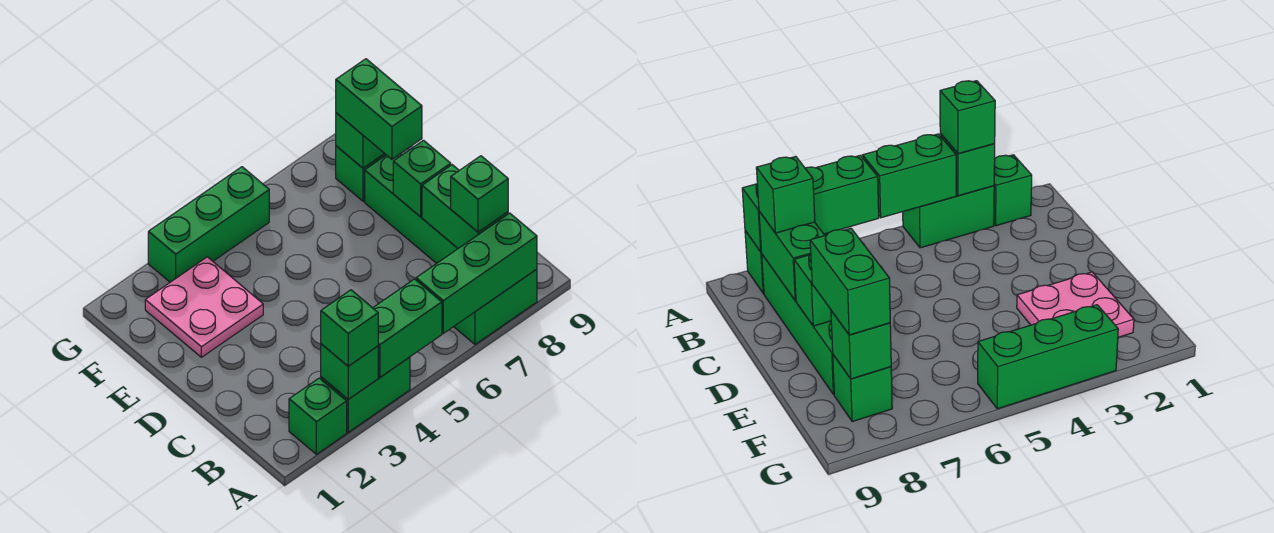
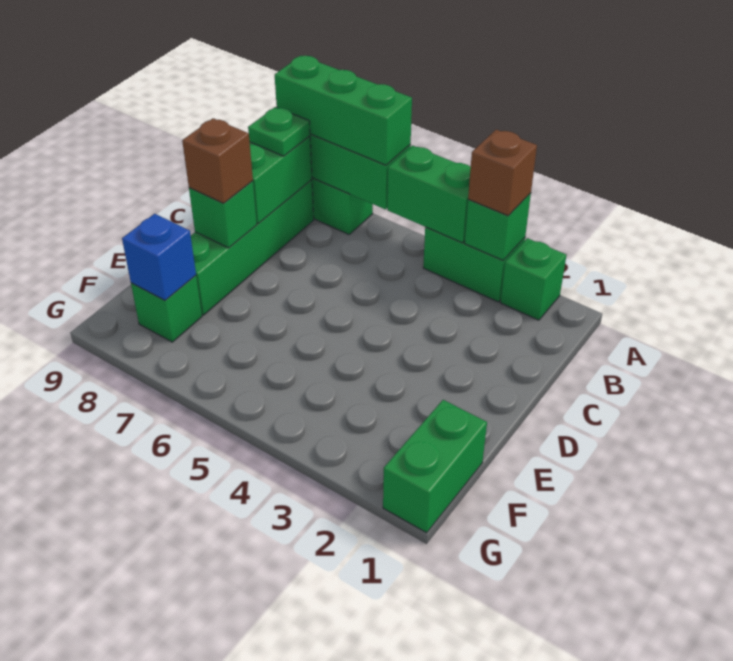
green 1x1 brick [321,290,378,366] -> brown 1x1 brick [468,130,537,216]
green 1x1 brick [451,156,508,232] -> green 1x1 plate [248,107,310,156]
none -> brown 1x1 brick [182,118,253,203]
pink 2x2 plate [145,257,263,357] -> none
green 1x2 brick [336,59,422,159] -> green 1x2 brick moved to [383,400,487,533]
green 1x1 brick [336,113,385,168] -> blue 1x1 brick [122,214,196,300]
green 1x3 brick [148,167,269,282] -> green 1x3 brick moved to [275,56,412,165]

